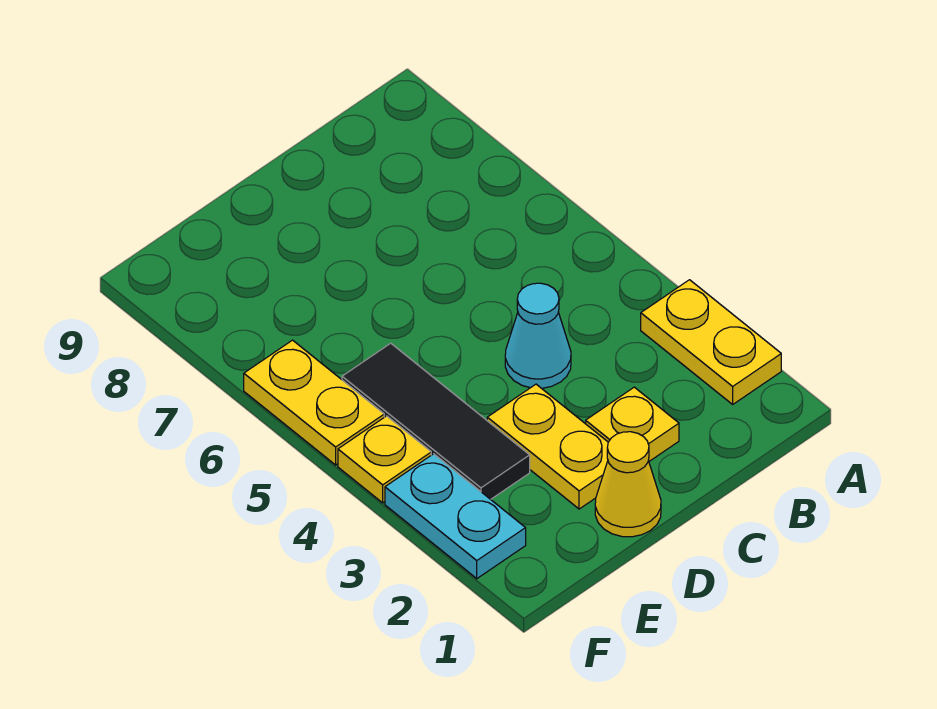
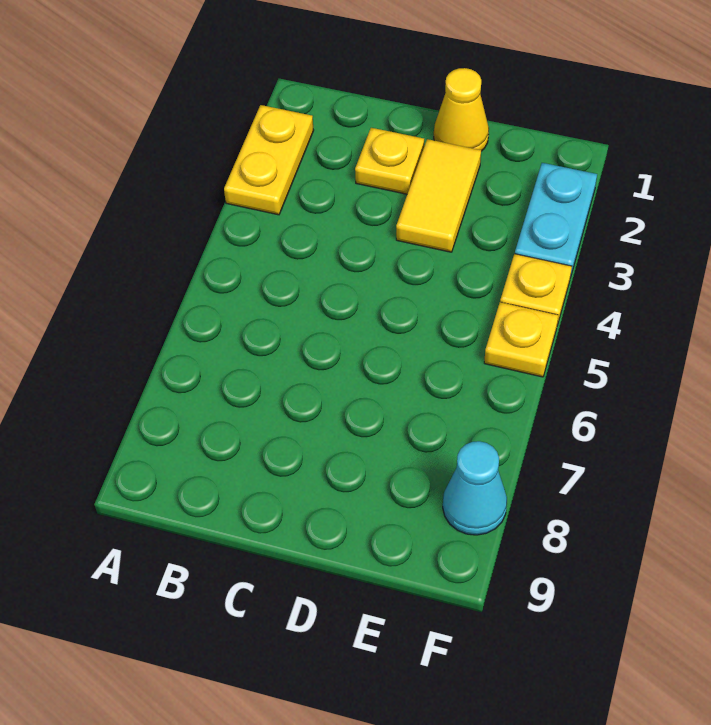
cyan 1x1 cone [505,283,571,388] -> cyan 1x1 cone moved to [443,441,507,535]
yellow 1x2 plate [487,384,608,509] -> yellow 1x2 tile [396,139,481,252]
black 1x3 tile [342,343,530,499] -> none
yellow 1x2 plate [244,340,384,465] -> yellow 1x1 plate [484,302,558,377]

